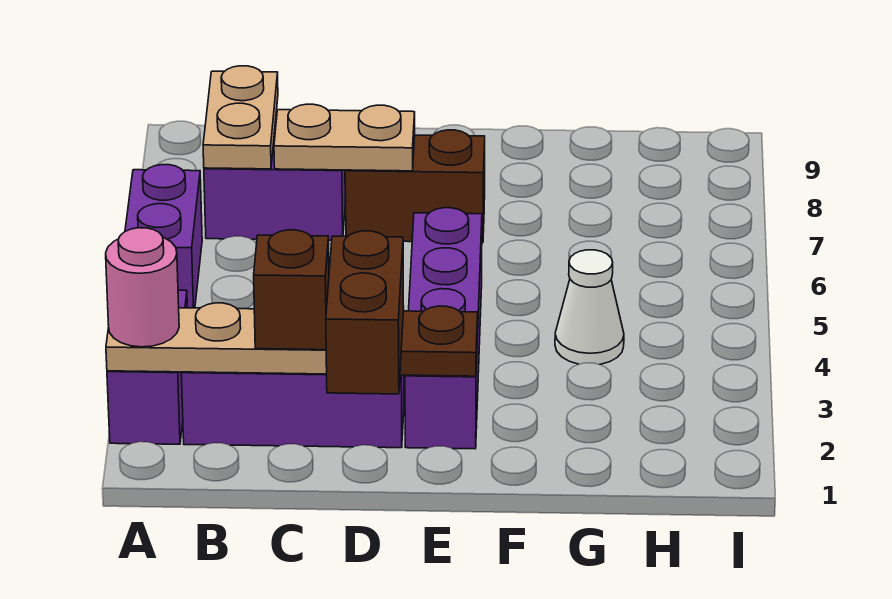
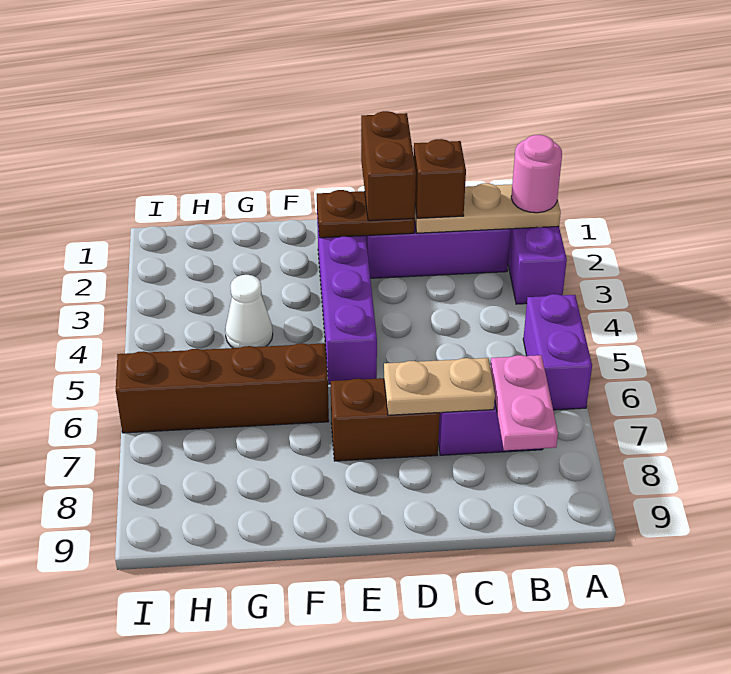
tan 1x2 plate [203,66,278,169] -> pink 1x2 plate [490,355,558,450]
none -> brown 1x4 brick [116,343,329,433]

